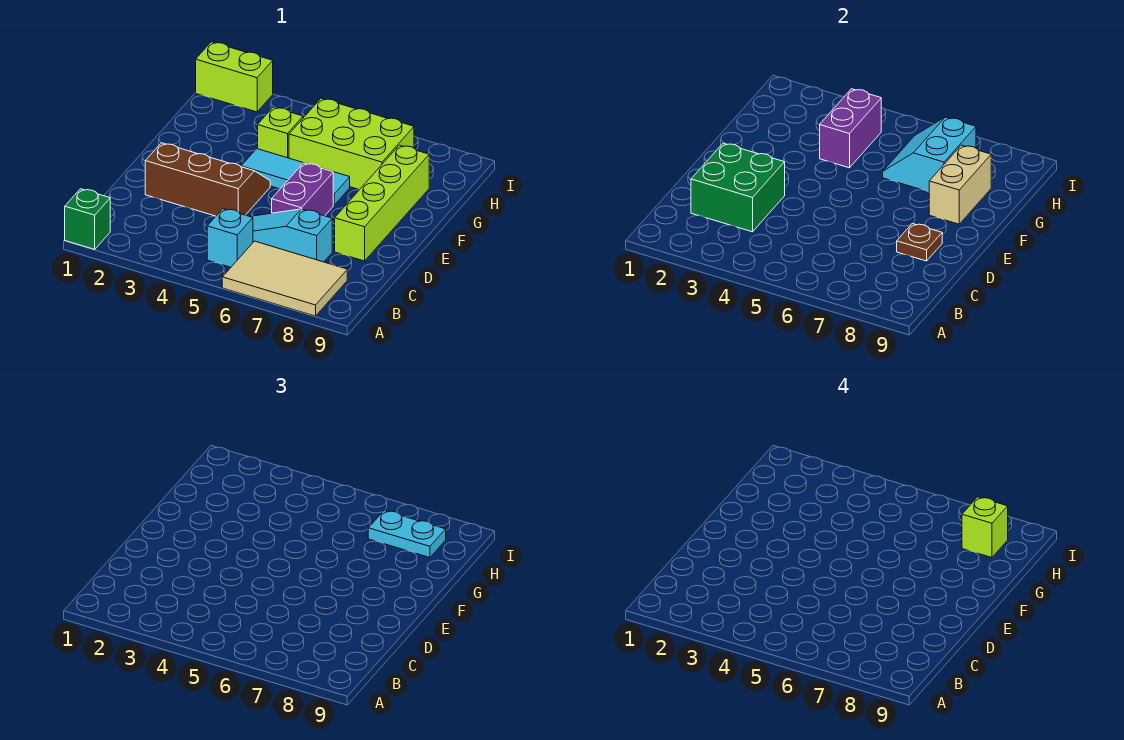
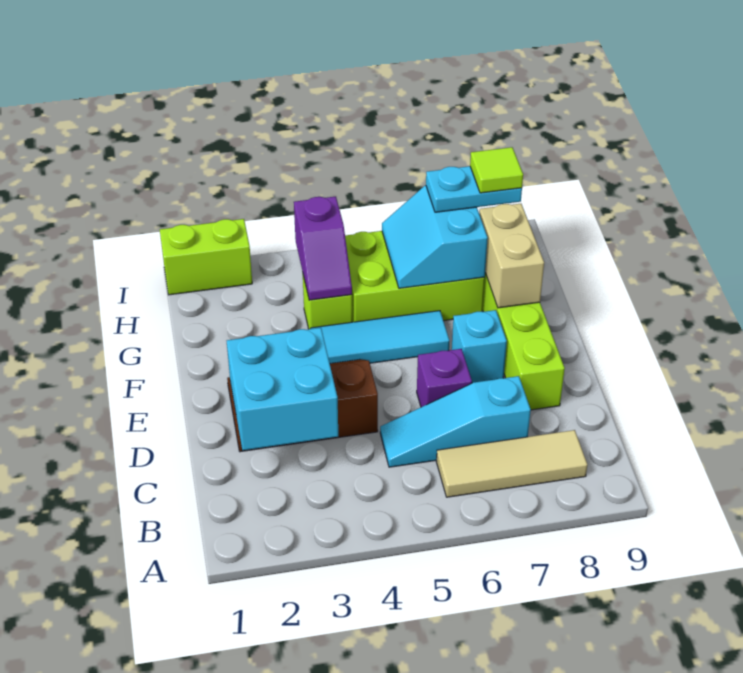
green 1x1 brick [65,189,110,249] -> none
tan 2x3 tile [222,241,347,316] -> tan 1x3 tile [436,430,587,497]
cyan 1x1 brick [207,209,253,267] -> cyan 1x1 brick moved to [452,310,507,383]
green 2x2 brick [691,143,785,232] -> cyan 2x2 brick [227,328,338,450]
purple 1x2 brick [272,163,333,216] -> purple 1x1 brick [417,349,472,407]
brown 1x1 plate [897,224,942,261] -> none
purple 1x2 brick [820,89,881,168] -> purple 1x2 slope [294,197,352,300]
lime 1x1 brick [962,497,1008,558] -> lime 1x1 tile [470,147,523,193]

